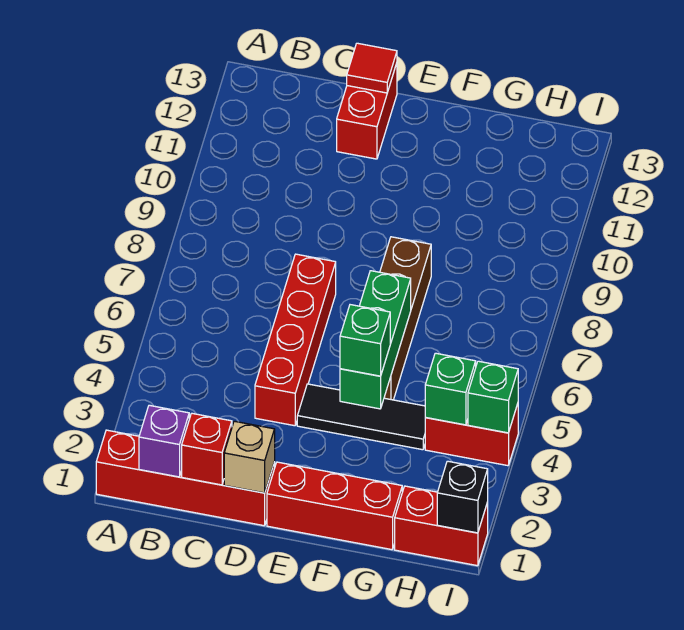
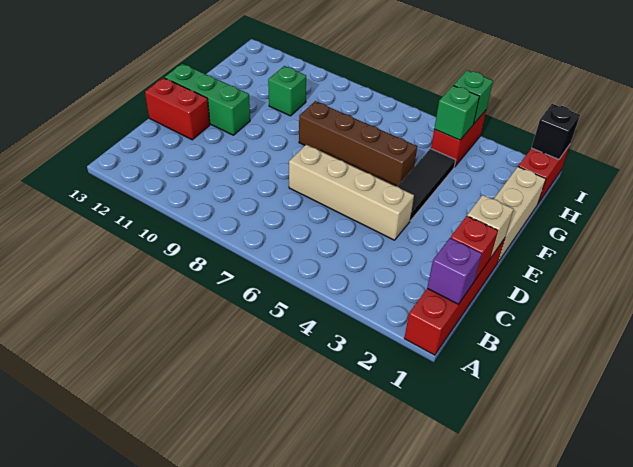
red 1x4 brick [255,254,336,426] -> tan 1x4 brick [289,145,414,240]
red 1x1 tile [347,43,397,93] -> none
red 1x3 brick [267,462,402,550] -> tan 1x3 brick [494,167,546,262]
green 1x3 brick [340,271,411,409] -> green 1x3 brick moved to [165,64,250,135]
green 1x1 brick [340,305,390,376] -> green 1x1 brick moved to [268,66,306,116]

